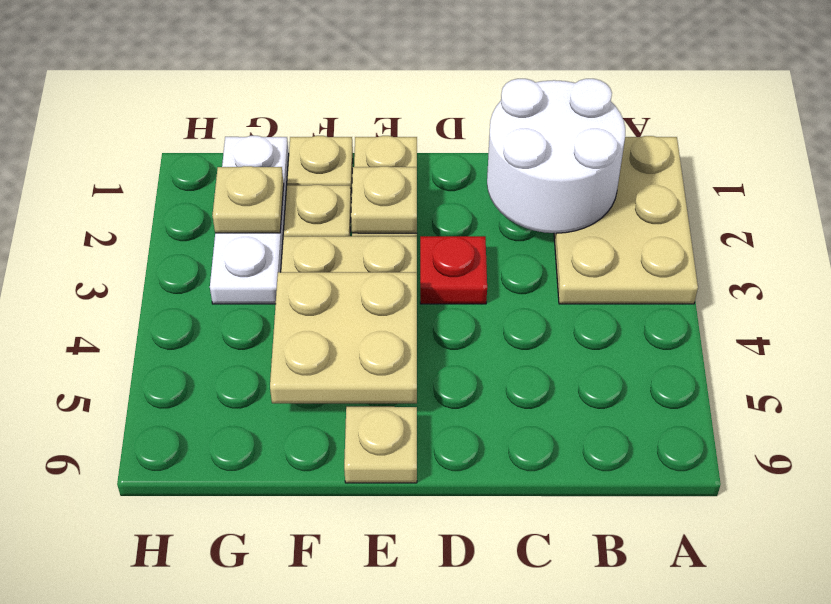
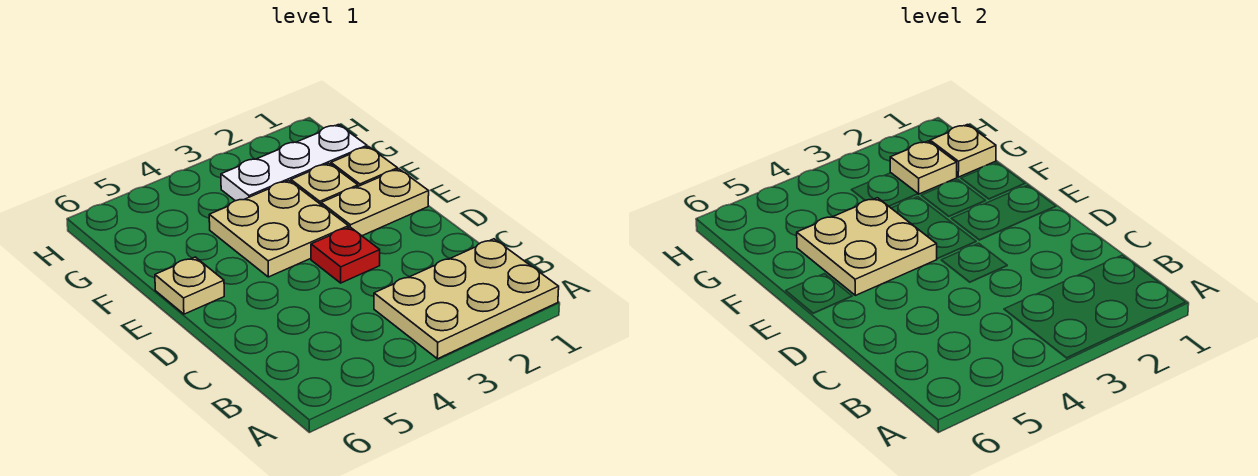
white 2x2 round brick [487,79,625,233] -> none
tan 1x1 plate [351,166,417,233] -> tan 1x1 plate moved to [930,125,996,177]

